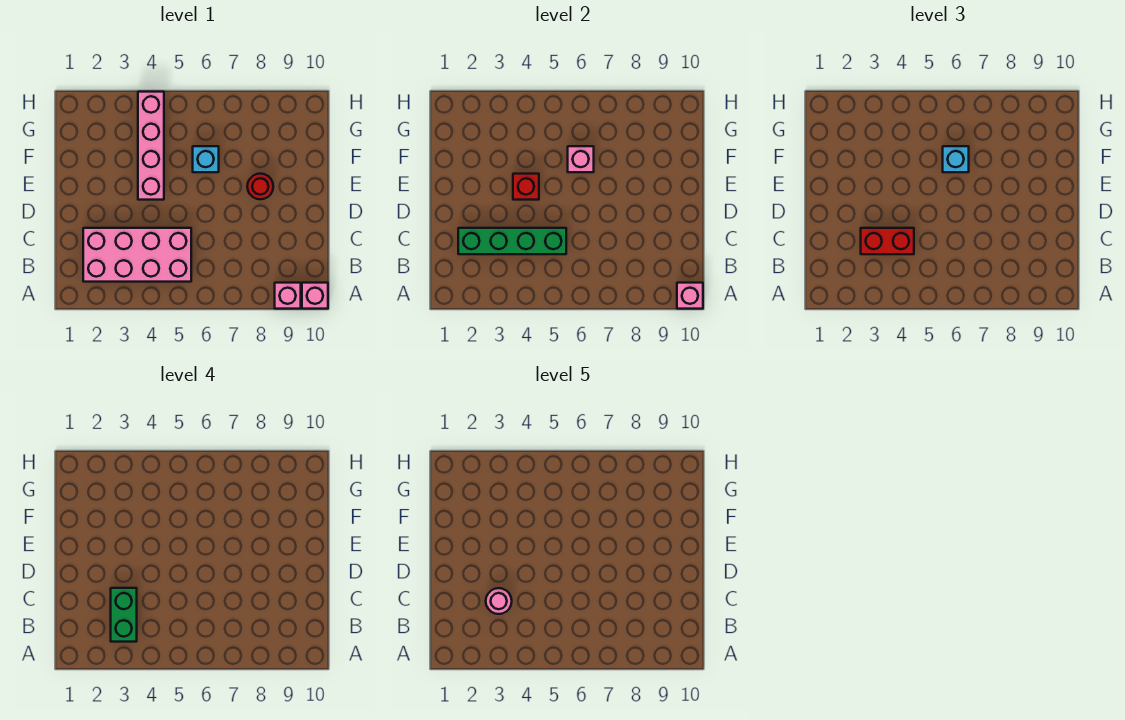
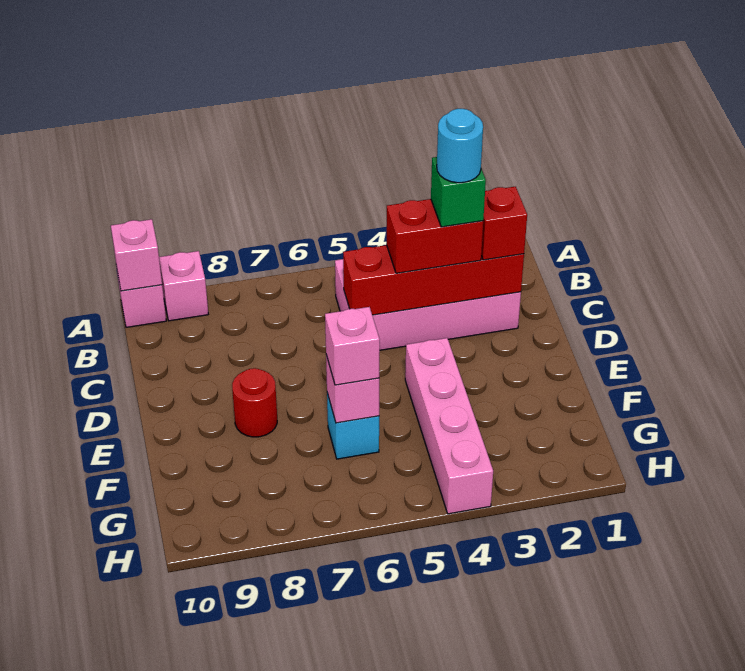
green 1x2 brick [111,588,137,642] -> green 1x1 brick [431,157,486,227]
green 1x4 brick [458,228,566,254] -> red 1x4 brick [343,245,524,315]
pink 1x1 round brick [486,588,512,614] -> cyan 1x1 round brick [437,109,483,183]
red 1x1 brick [513,174,539,200] -> red 1x1 brick moved to [481,187,527,260]
cyan 1x1 brick [943,146,969,172] -> pink 1x1 brick [325,307,380,385]

